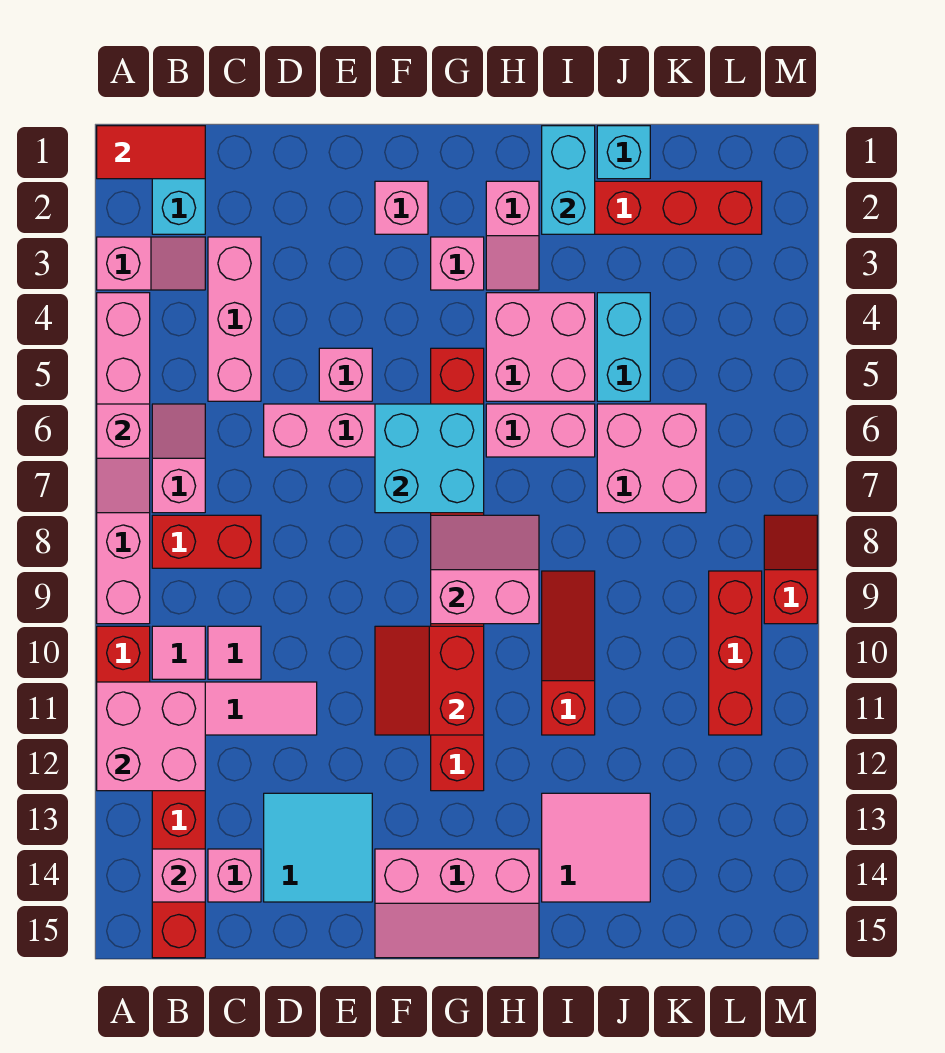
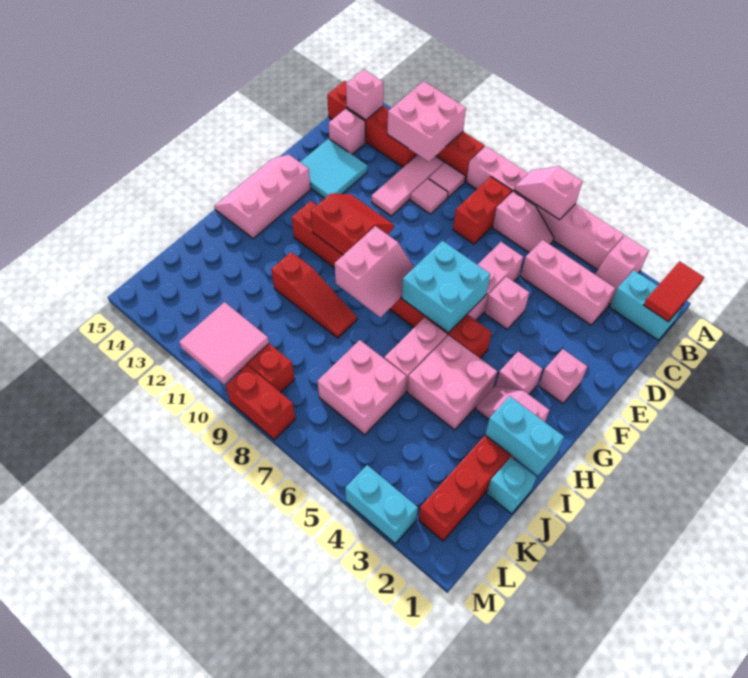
pink 2x2 tile [542,793,650,902] -> pink 2x2 tile moved to [179,302,269,384]
cyan 1x2 brick [597,293,650,401] -> cyan 1x2 brick moved to [345,465,418,544]
red 1x2 slope [764,515,817,624] -> red 1x2 brick [226,365,295,440]

